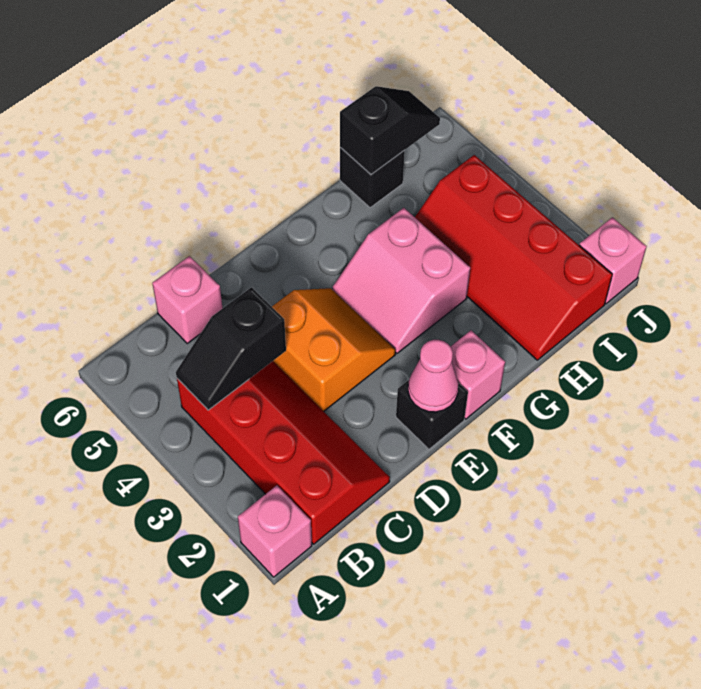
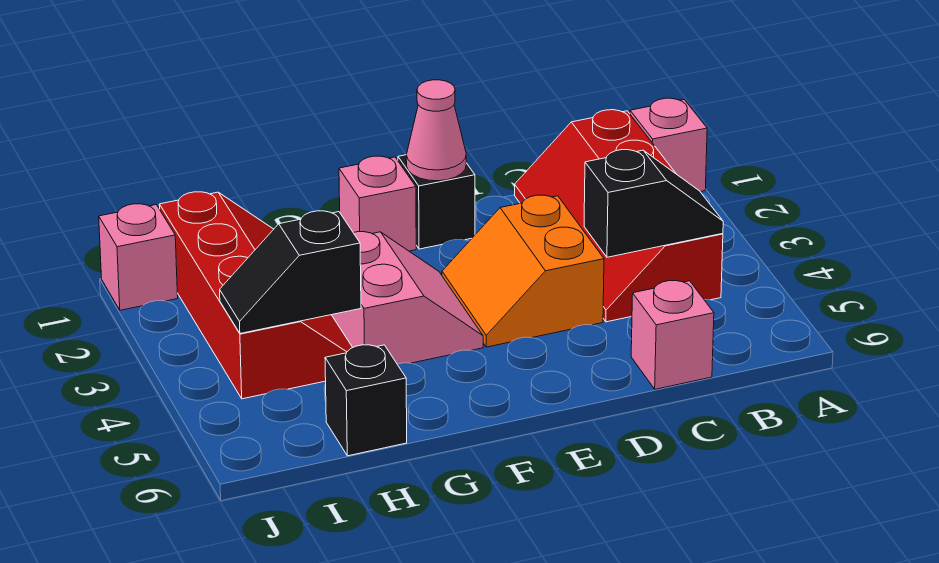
black 1x2 slope [340,86,440,174] -> black 1x2 slope moved to [220,211,361,334]

